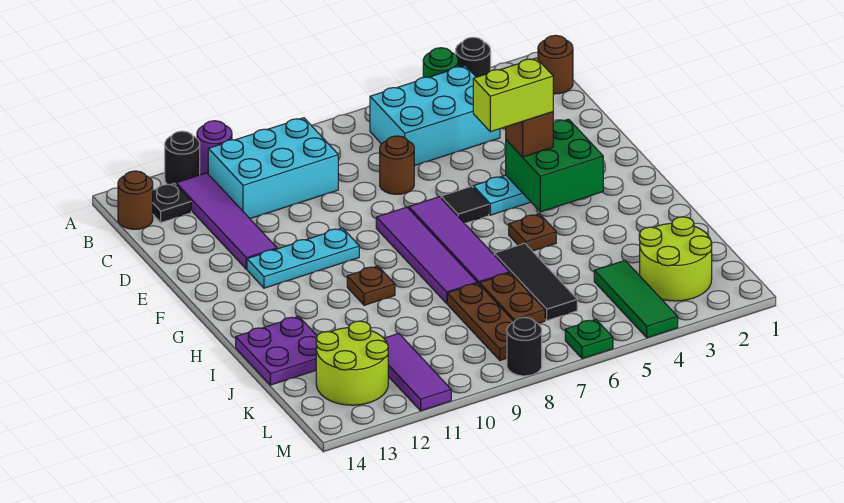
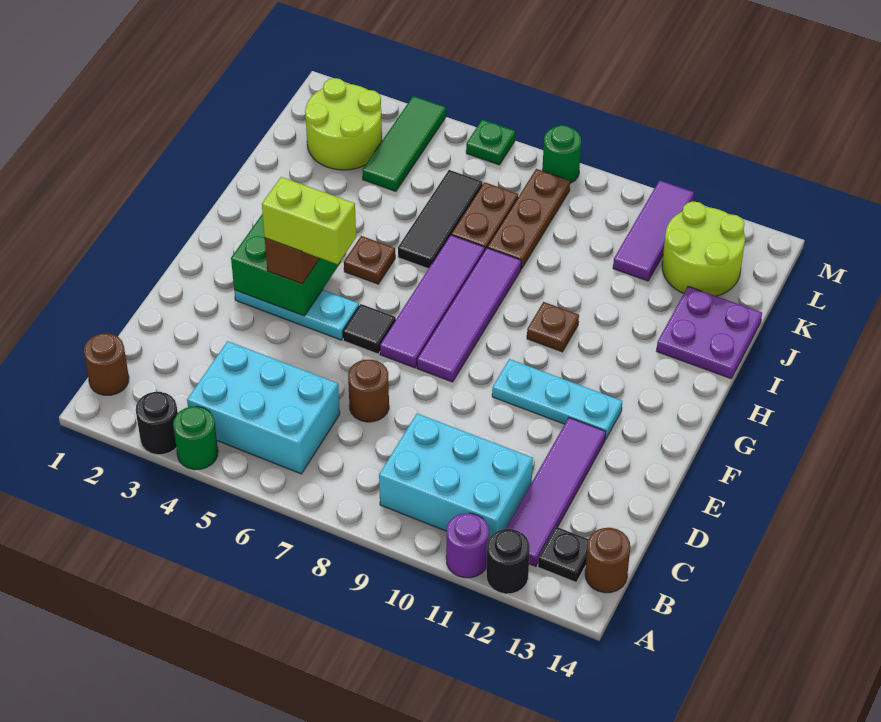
black 1x1 round brick [507,317,542,376] -> green 1x1 round brick [543,125,581,183]

